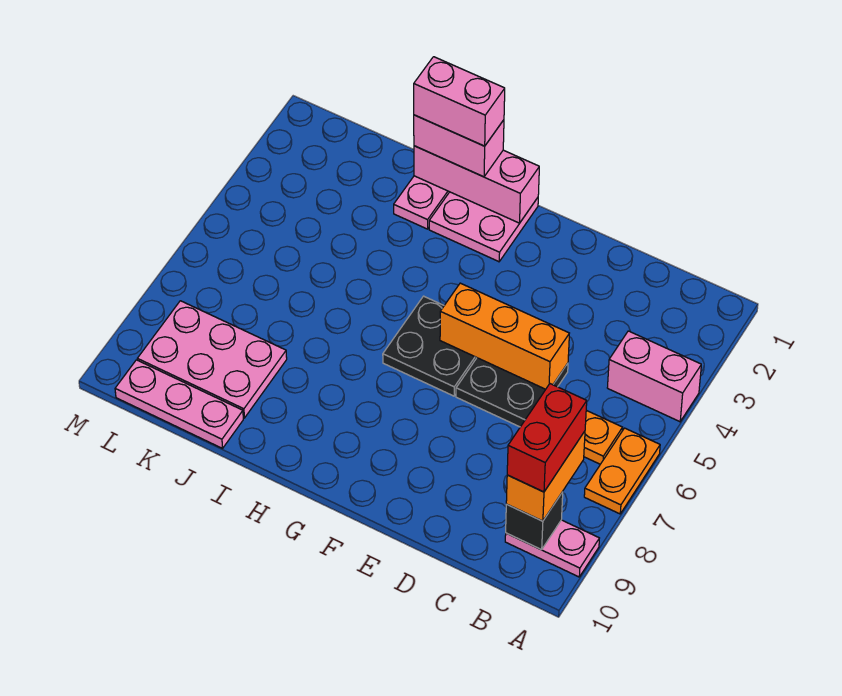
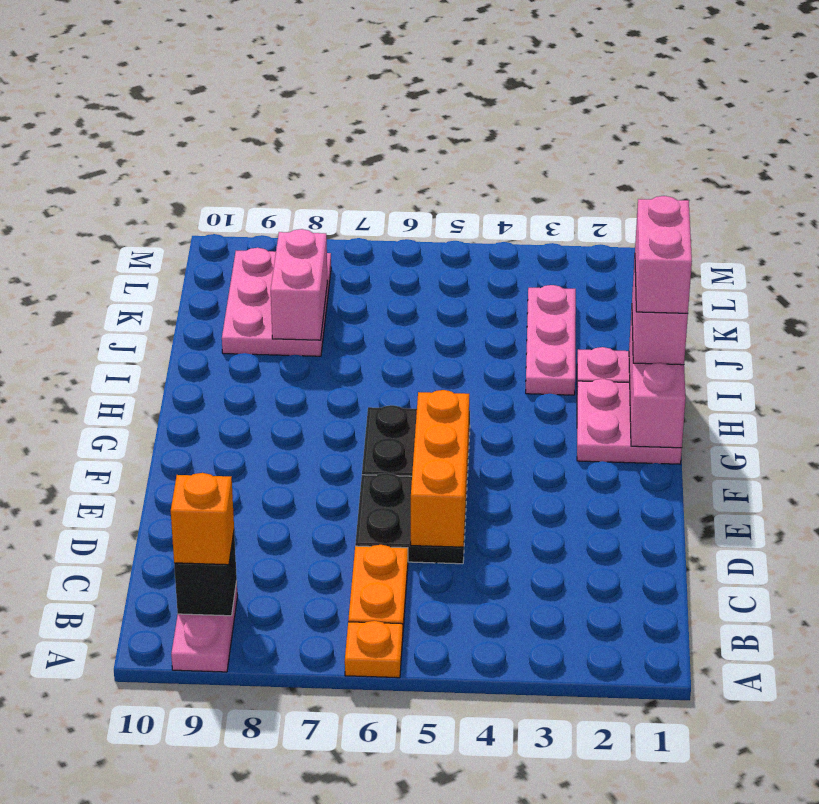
pink 1x2 brick [607,331,701,422] -> pink 1x2 brick moved to [271,229,328,340]
orange 1x2 plate [584,428,660,514] -> orange 1x1 plate [345,621,403,678]
orange 1x2 brick [506,431,585,521] -> orange 1x1 brick [171,473,234,565]
red 1x2 brick [507,384,587,492] -> none
pink 1x3 plate [115,360,243,448] -> pink 1x3 plate moved to [526,285,576,395]

